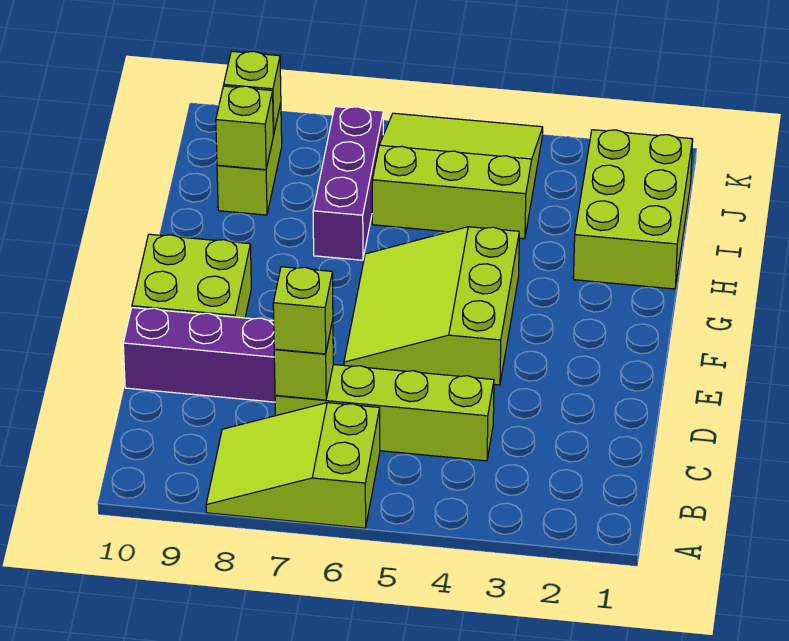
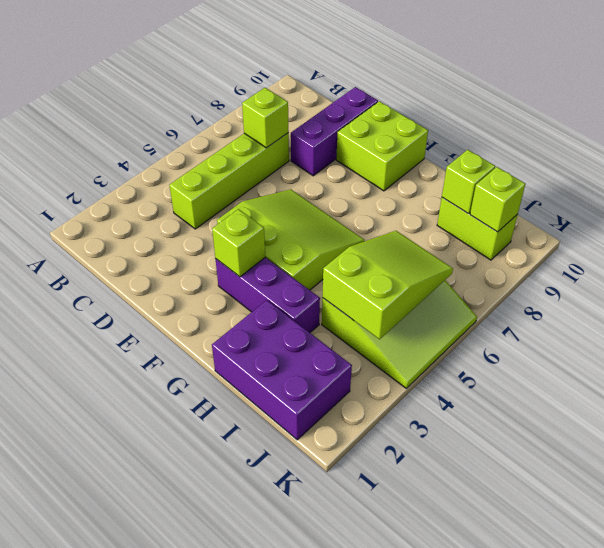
lime 2x3 slope [206,403,380,528] -> lime 2x3 slope moved to [323,231,453,339]
lime 1x1 brick [273,267,333,354] -> lime 1x1 brick moved to [212,209,265,277]
lime 2x3 brick [573,130,693,289] -> purple 2x3 brick [212,300,352,440]
purple 1x3 brick [313,107,383,260] -> purple 1x3 brick moved to [216,258,320,333]

